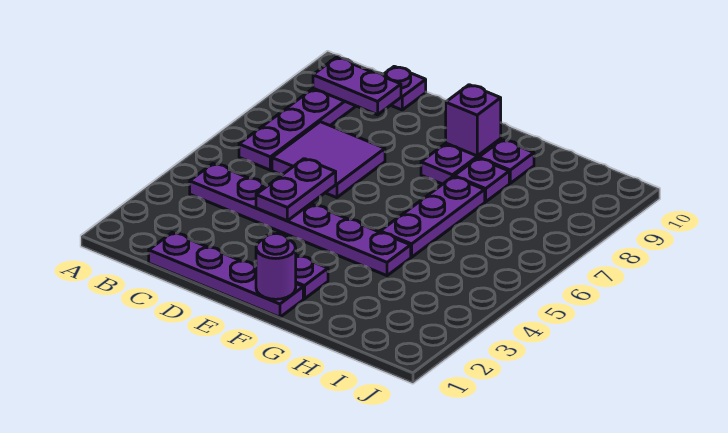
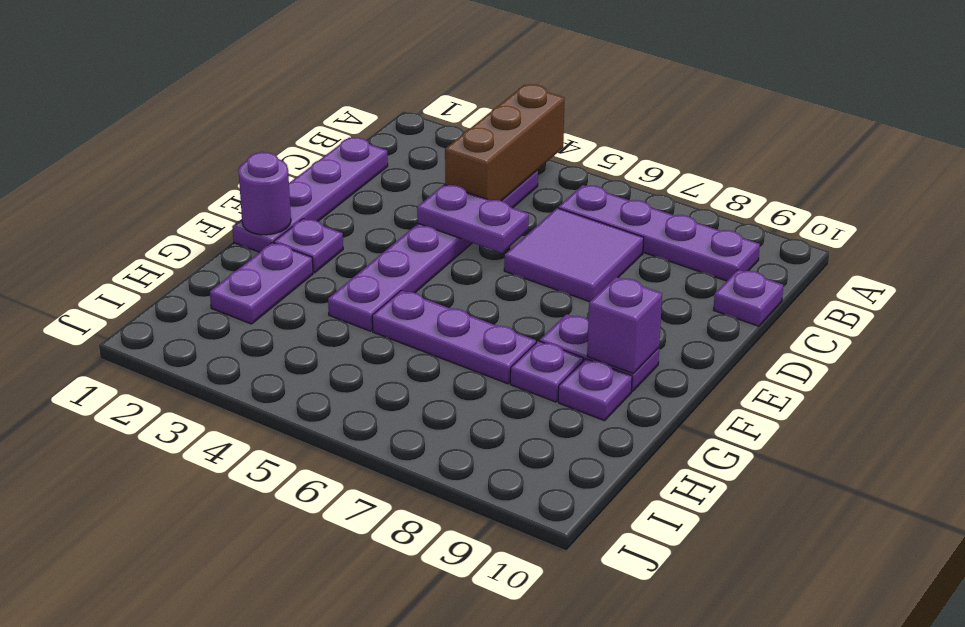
none -> brown 1x3 brick [445,84,565,201]
purple 1x2 plate [313,57,401,115] -> purple 1x2 plate moved to [210,243,313,324]

